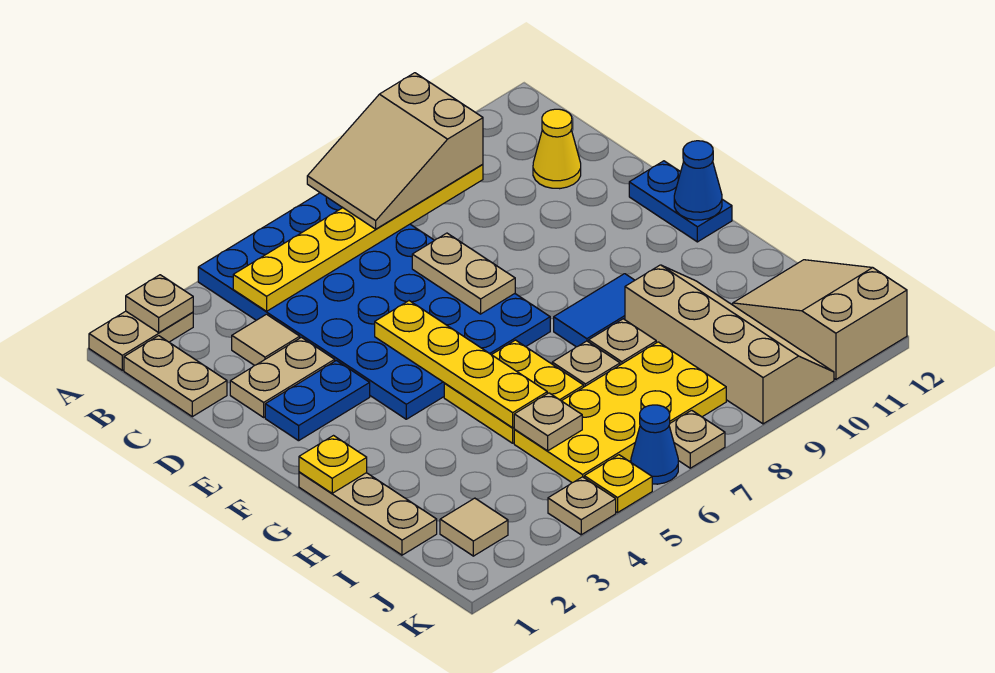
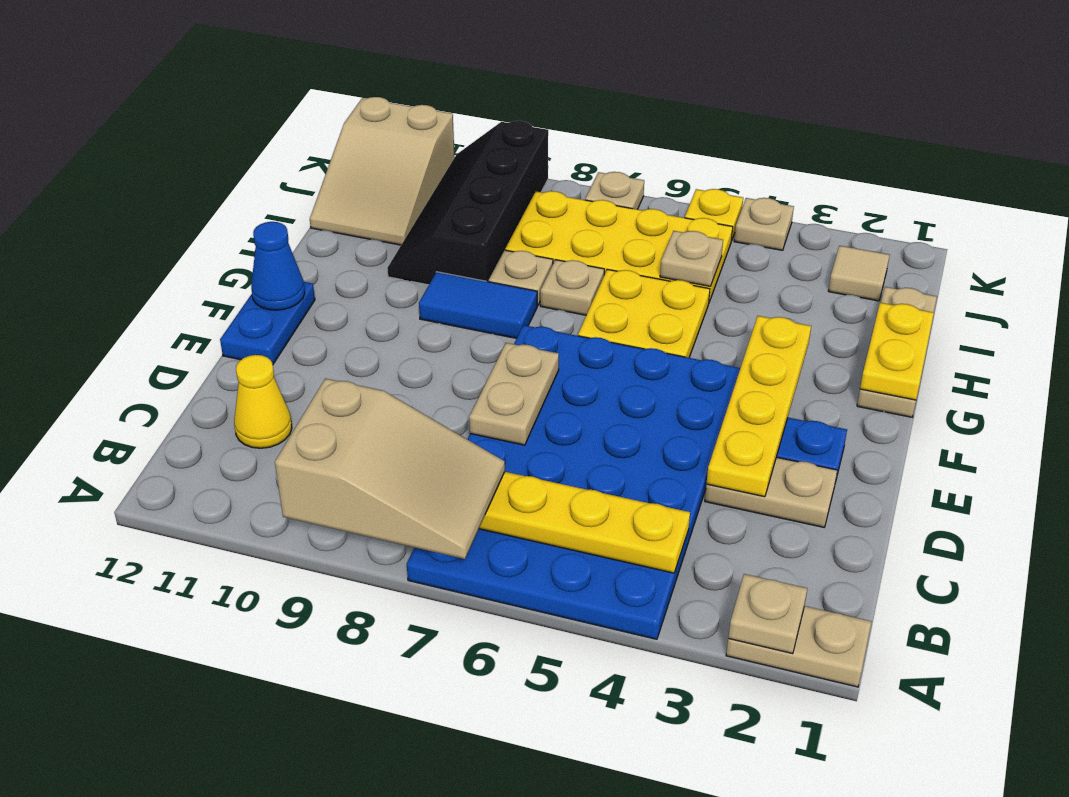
tan 1x2 plate [124,336,227,417] -> none
tan 1x1 tile [232,314,300,365] -> none
yellow 1x4 plate [375,301,547,428] -> yellow 1x4 plate moved to [707,316,811,497]
yellow 1x1 plate [299,436,367,493] -> yellow 1x2 plate [860,303,934,400]
tan 2x4 slope [625,265,834,424] -> black 2x4 slope [388,121,548,285]
blue 1x1 cone [631,405,678,484] -> none

